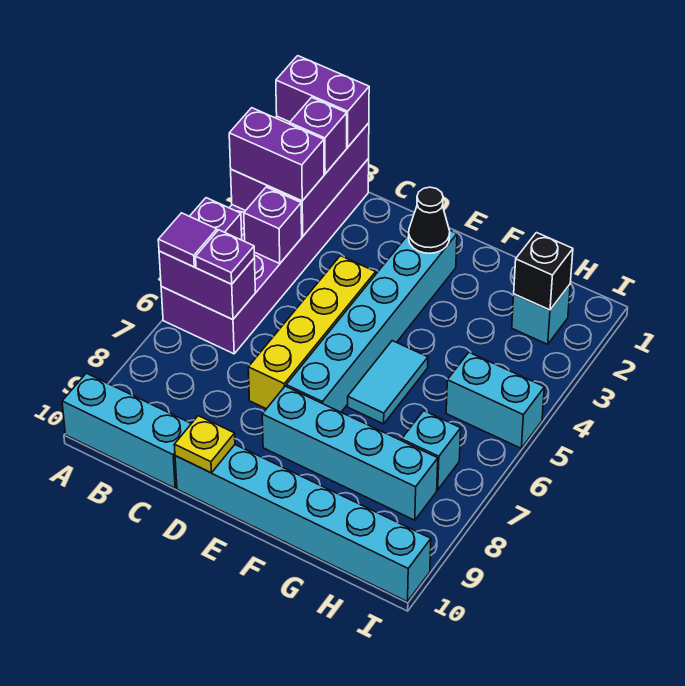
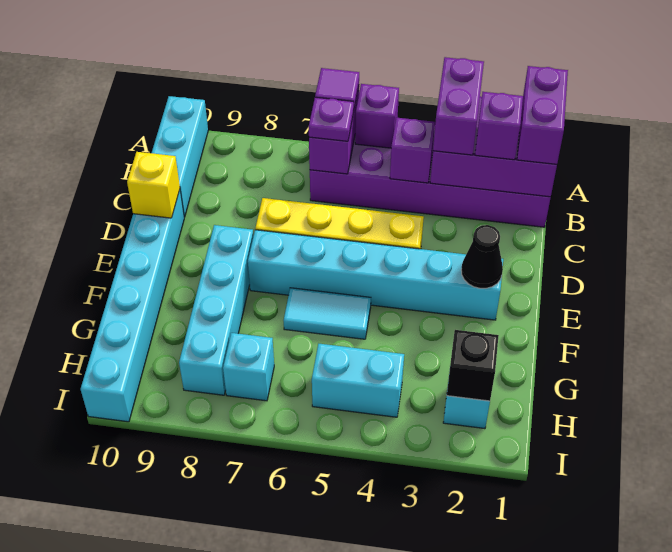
yellow 1x1 plate [174,416,235,473] -> yellow 1x1 brick [127,152,180,218]
cyan 1x2 brick [446,353,544,448] -> cyan 1x2 brick turned to [312,344,404,417]

